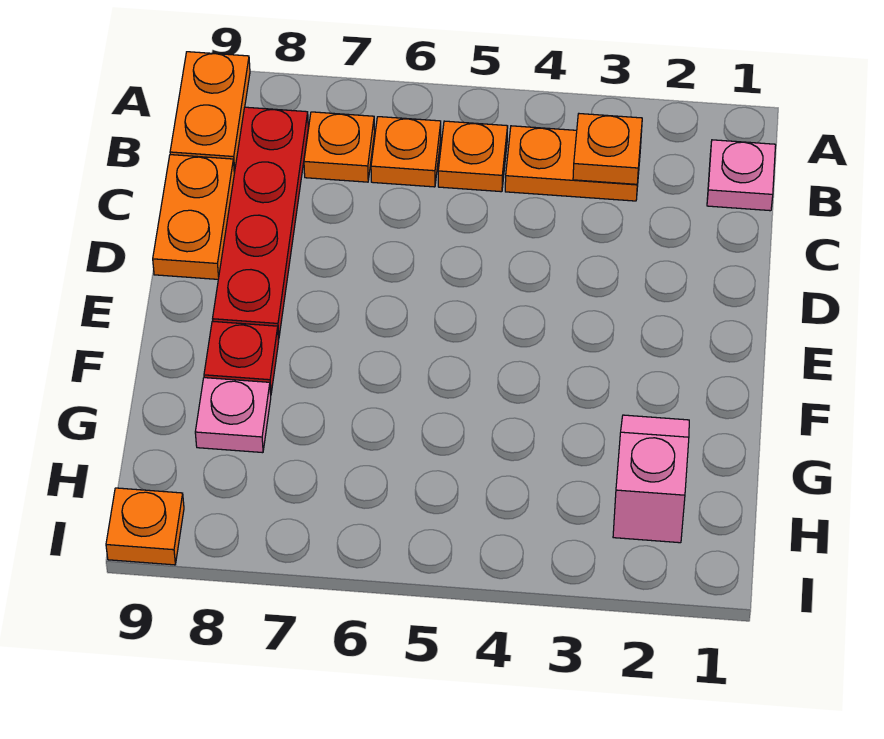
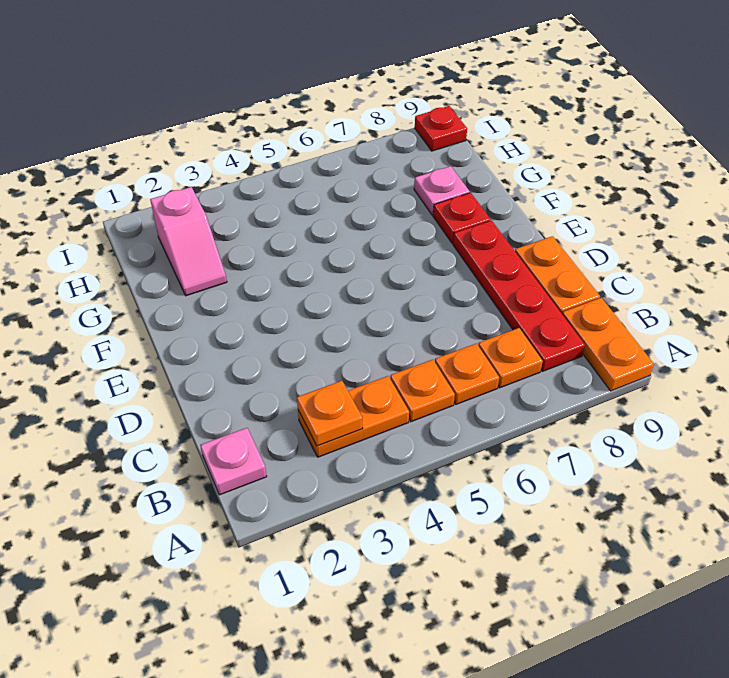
orange 1x1 plate [106,488,184,565] -> red 1x1 plate [415,106,467,151]

